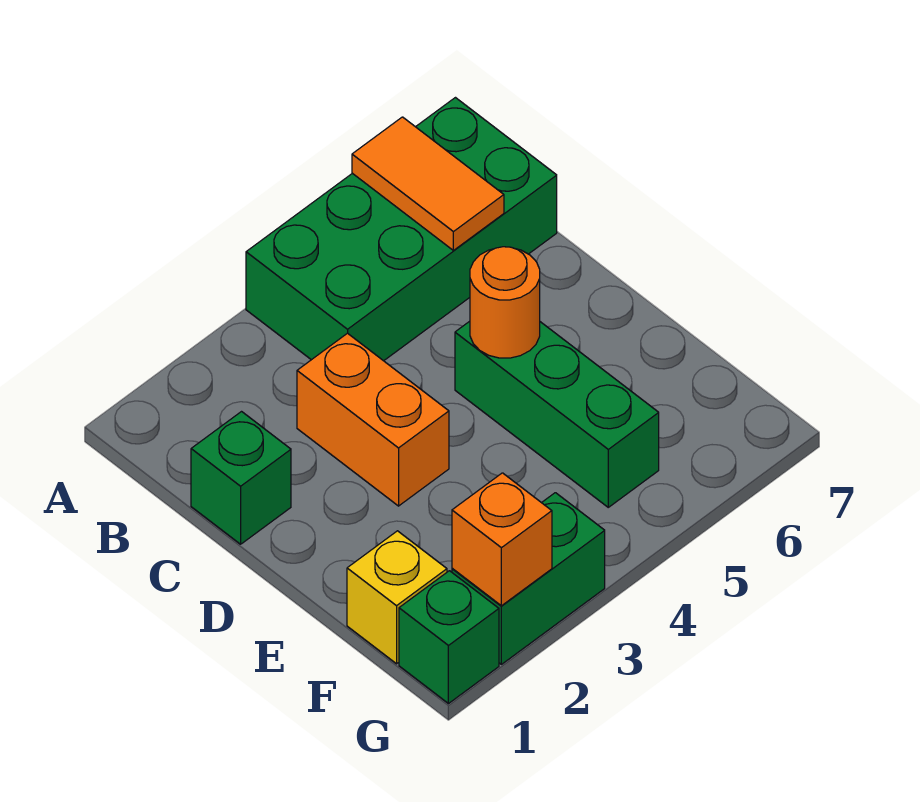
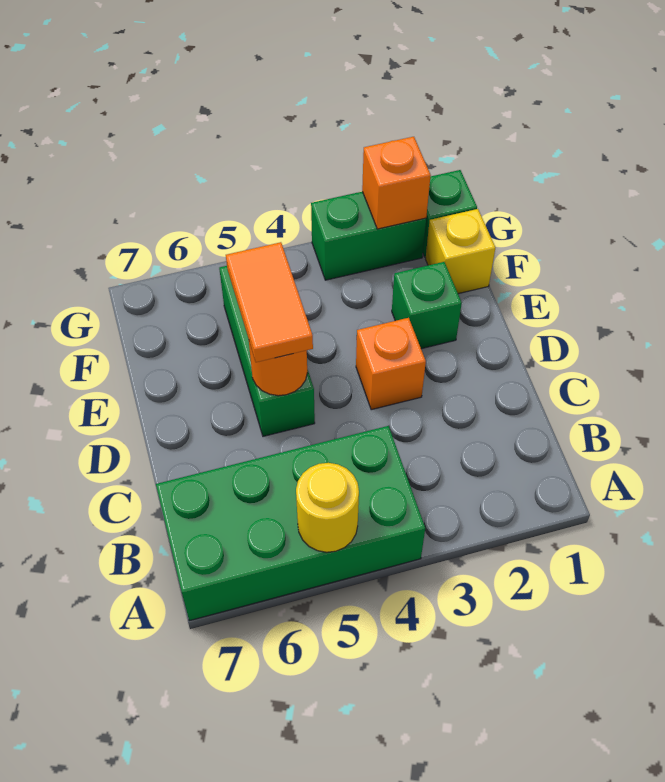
none -> yellow 1x1 round brick [296,463,359,552]
orange 1x2 tile [352,117,504,250] -> orange 1x2 tile moved to [226,242,313,362]
green 1x1 brick [191,412,291,544] -> green 1x1 brick moved to [392,262,462,349]
orange 1x2 brick [297,333,449,506] -> orange 1x1 brick [356,318,426,410]

